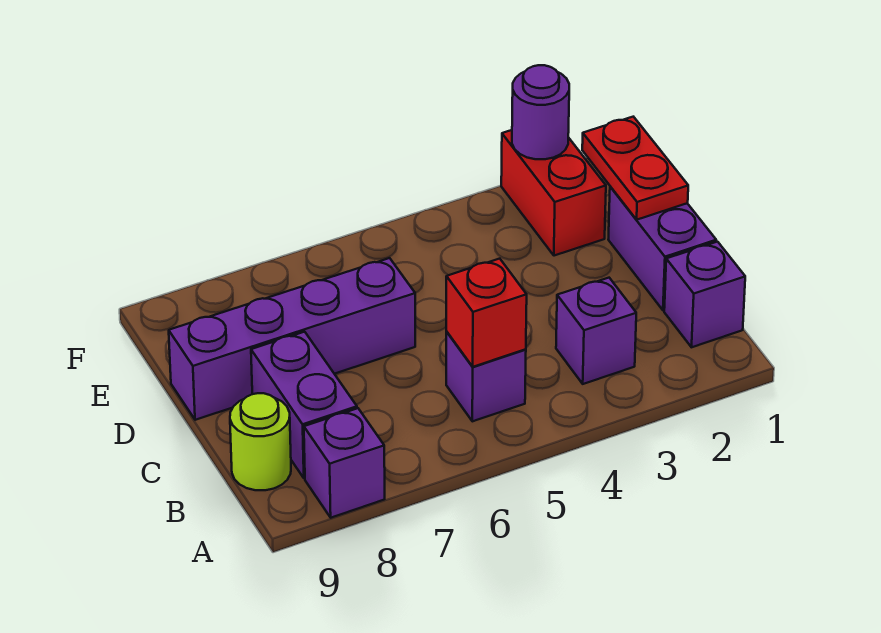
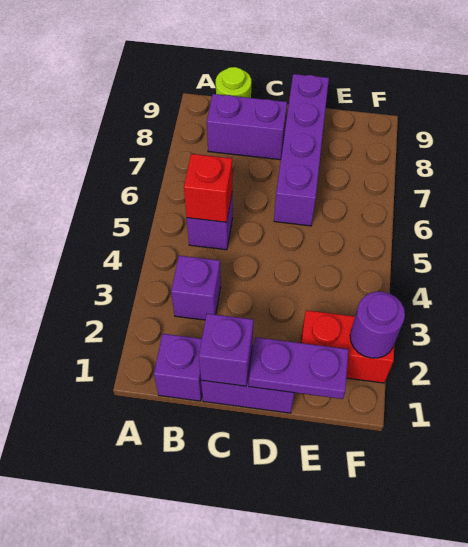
purple 1x1 brick [304,408,385,518] -> purple 1x1 brick moved to [199,314,253,386]
red 1x2 plate [582,117,688,220] -> purple 1x2 plate [249,337,348,399]

